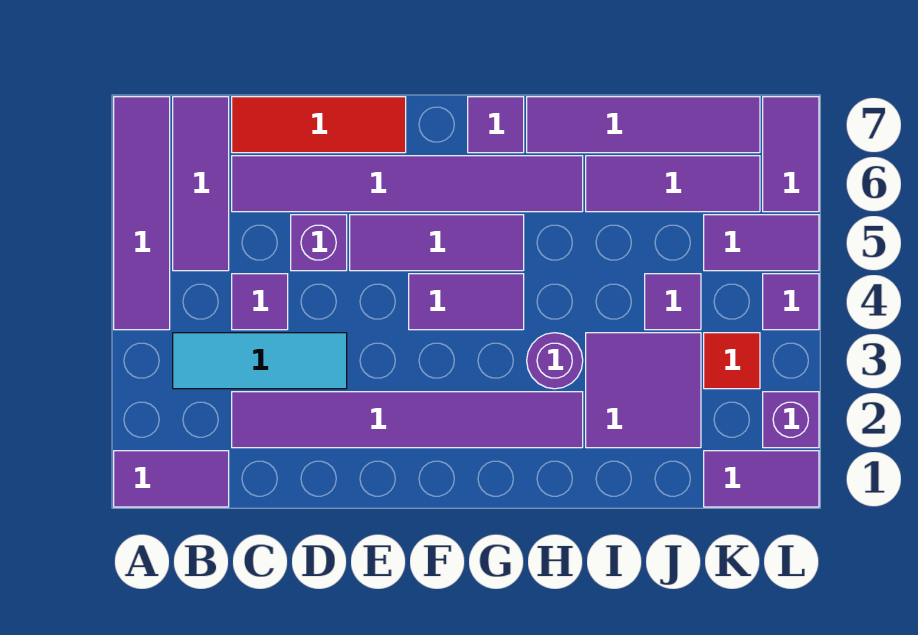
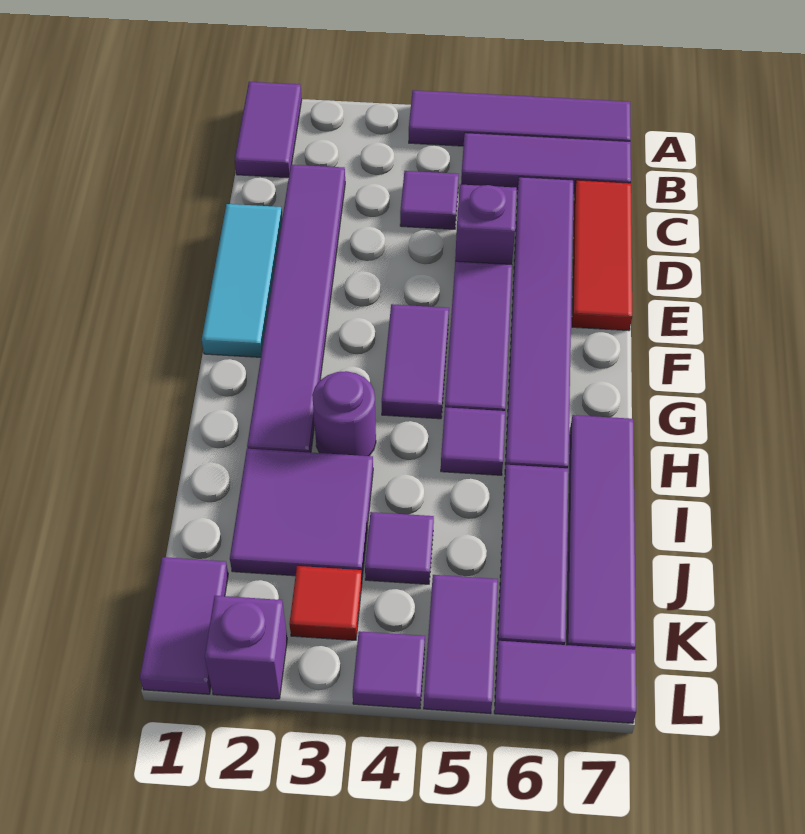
cyan 1x3 tile [173,333,347,389] -> cyan 1x3 tile moved to [202,204,282,357]
purple 1x1 tile [468,97,524,153] -> purple 1x1 tile moved to [441,407,505,475]

